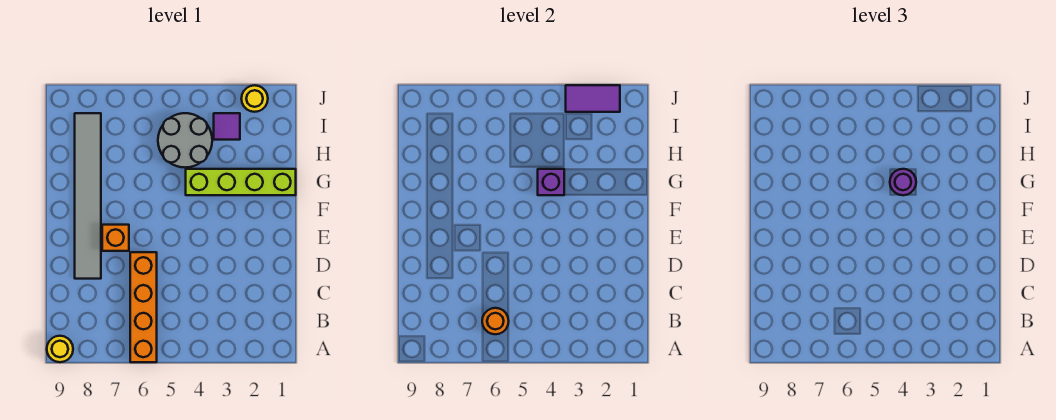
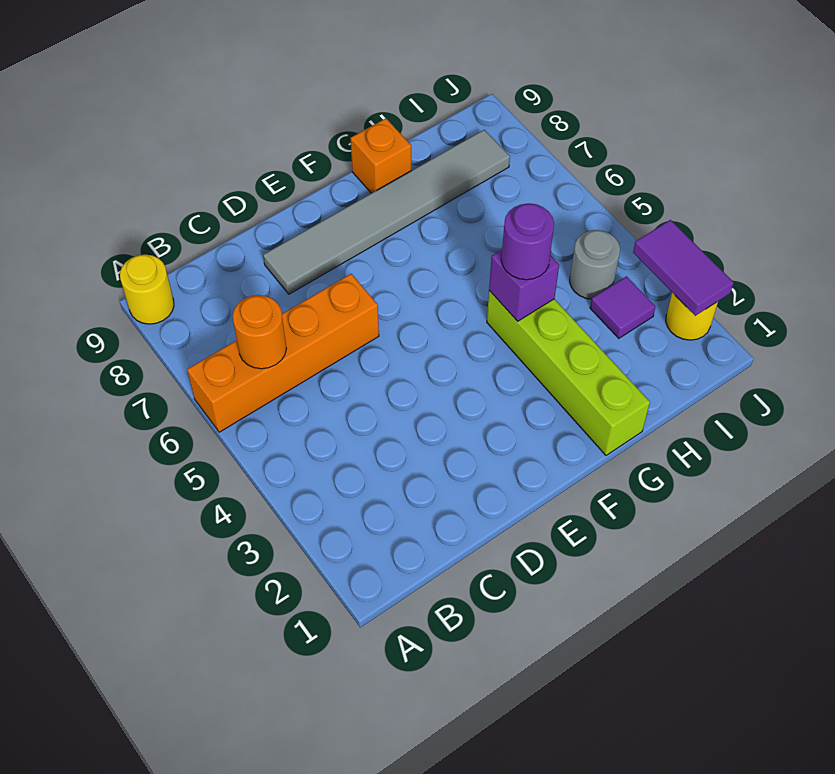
orange 1x1 brick [102,225,129,251] -> orange 1x1 brick moved to [351,118,411,193]
grey 2x2 round brick [158,113,212,168] -> grey 1x1 round brick [570,230,620,299]

